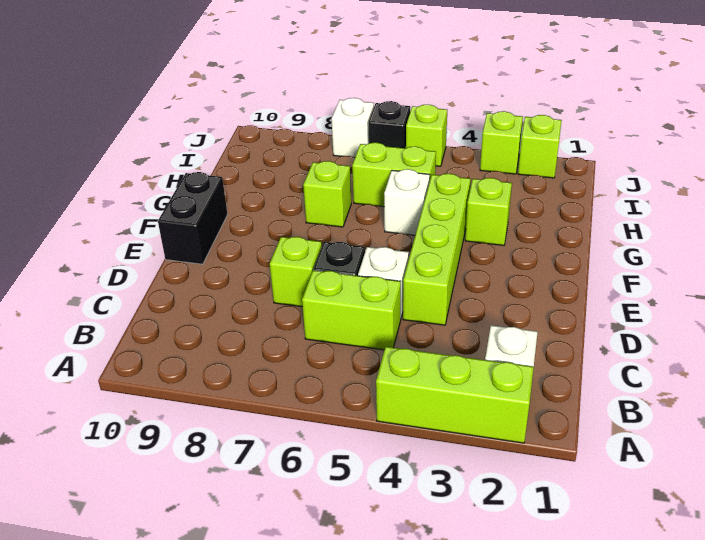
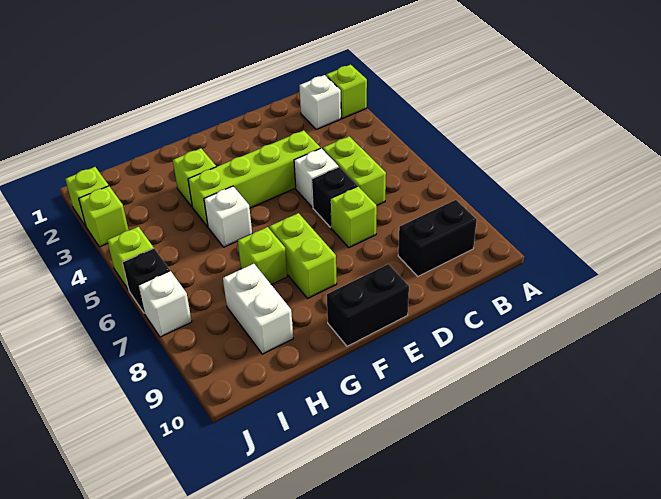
lime 1x3 brick [376,347,534,443] -> lime 1x1 brick [326,65,367,119]
none -> black 1x2 brick [398,200,477,276]
lime 1x2 brick [352,143,436,207] -> lime 1x2 brick moved to [269,213,337,299]
none -> white 1x2 brick [223,264,293,354]

